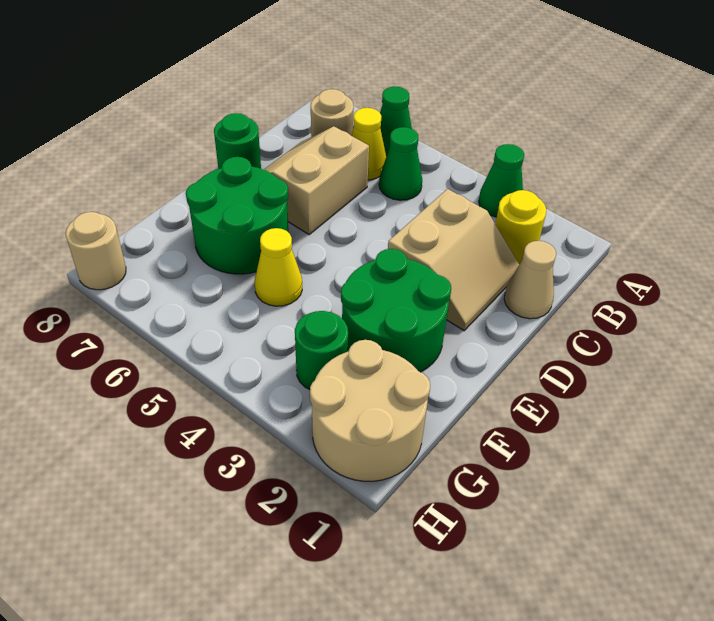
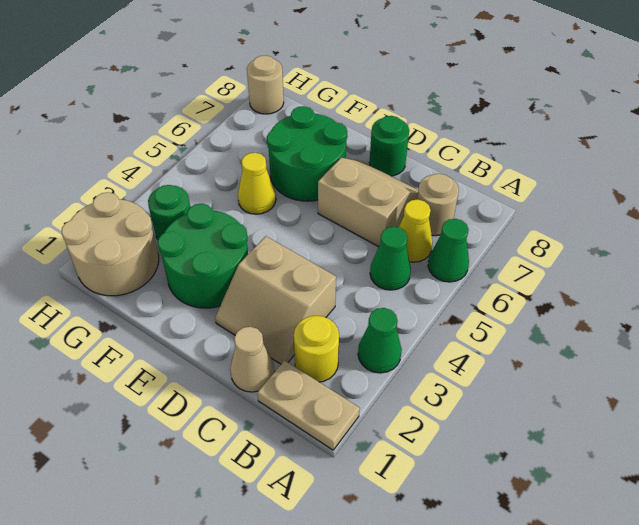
none -> tan 1x2 plate [257,360,360,450]

